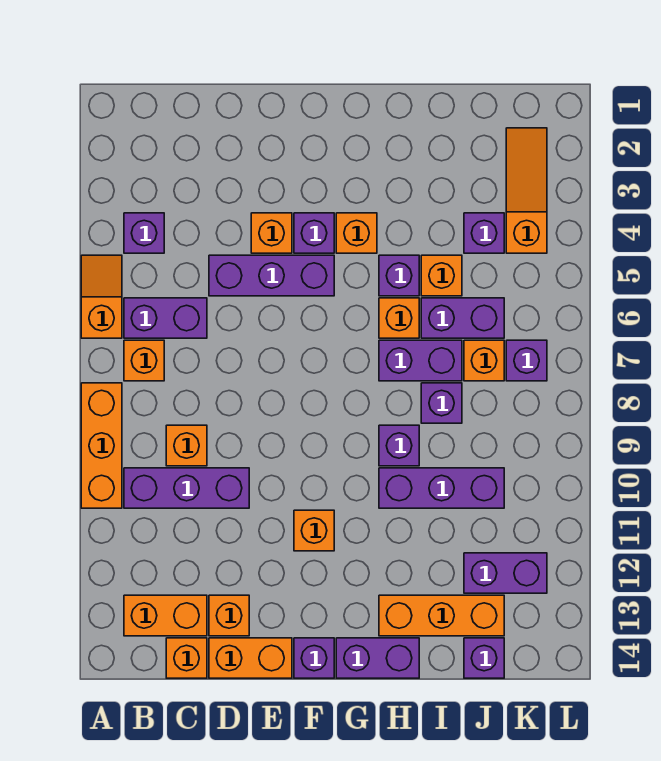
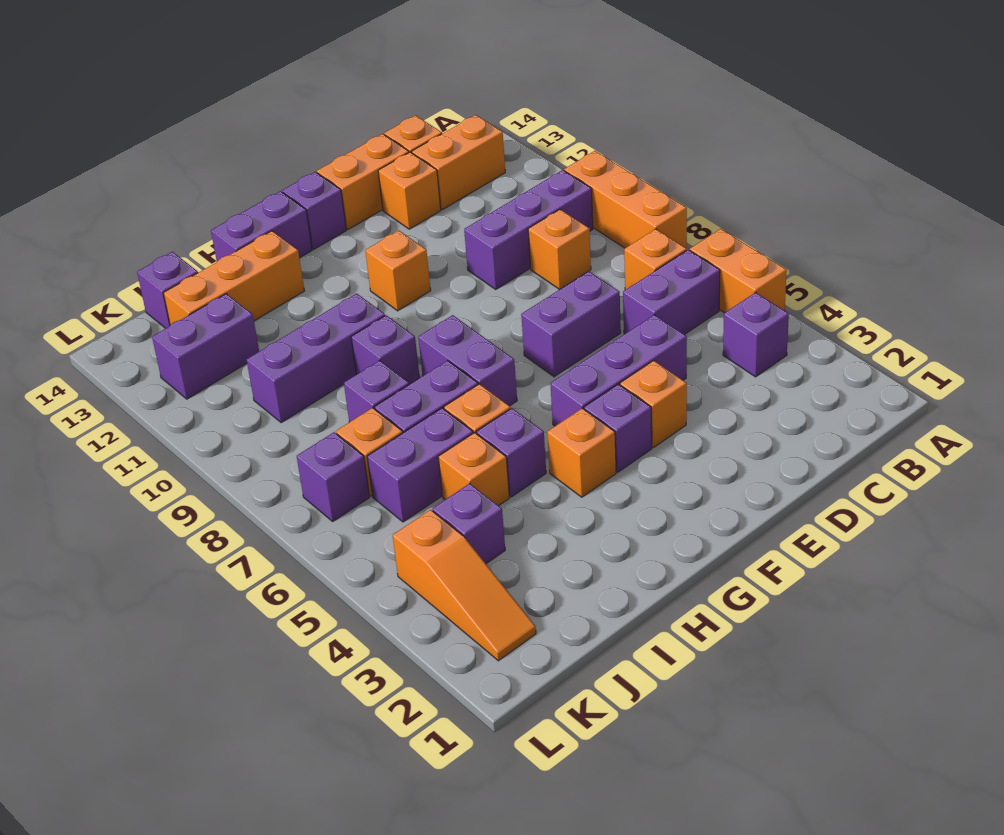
orange 1x2 slope [81,255,122,338] -> orange 1x2 brick [690,229,787,313]
none -> purple 1x2 brick [521,271,621,377]
none -> purple 1x2 brick [418,315,517,406]

